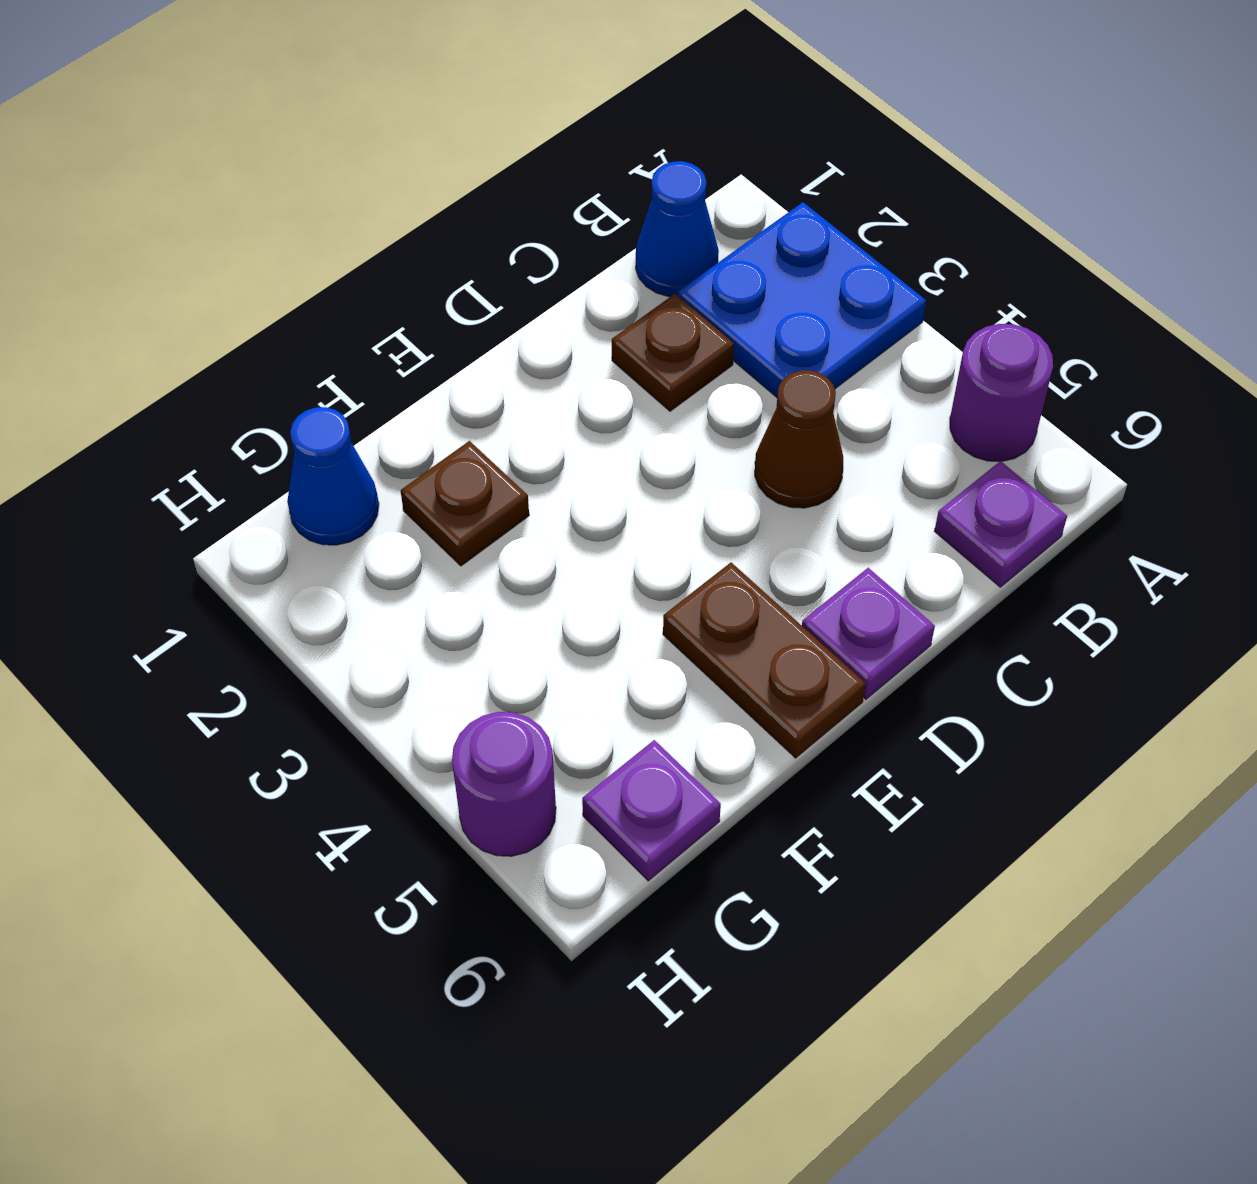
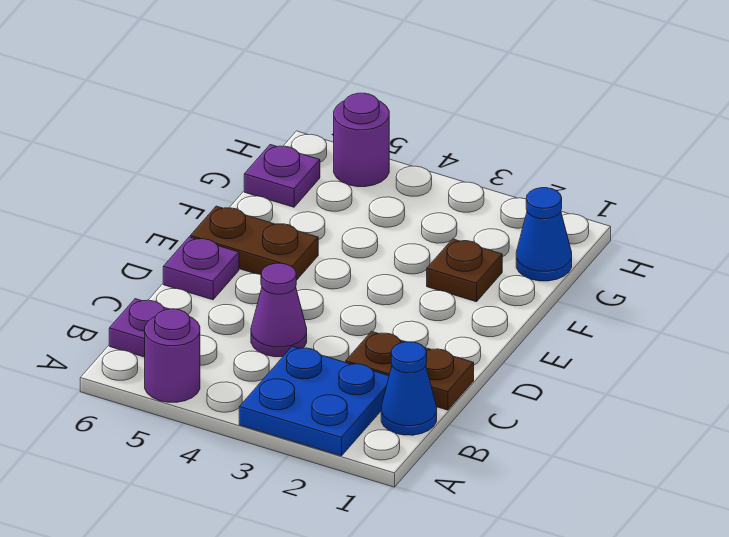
brown 1x1 plate [612,294,734,411] -> brown 1x2 plate [346,331,474,410]
brown 1x1 cone [755,370,843,508] -> purple 1x1 cone [251,263,307,357]

